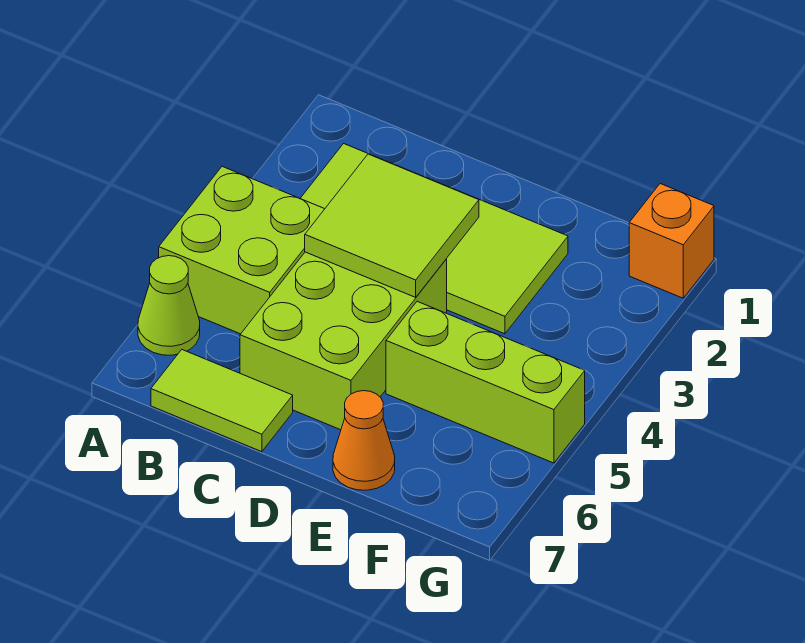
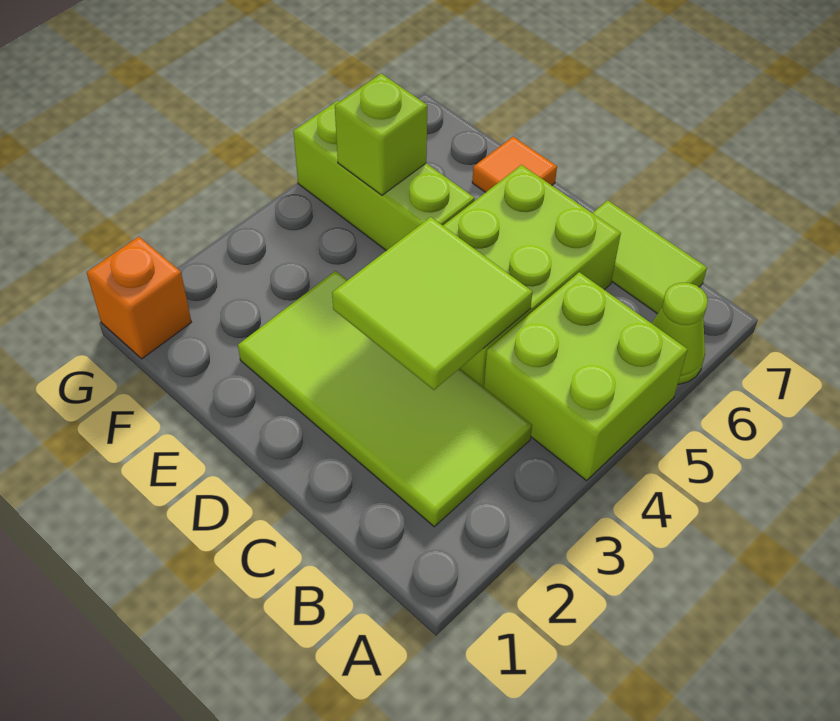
orange 1x1 cone [333,391,395,490] -> orange 1x1 tile [472,137,557,192]
none -> lime 1x1 brick [335,74,427,195]

